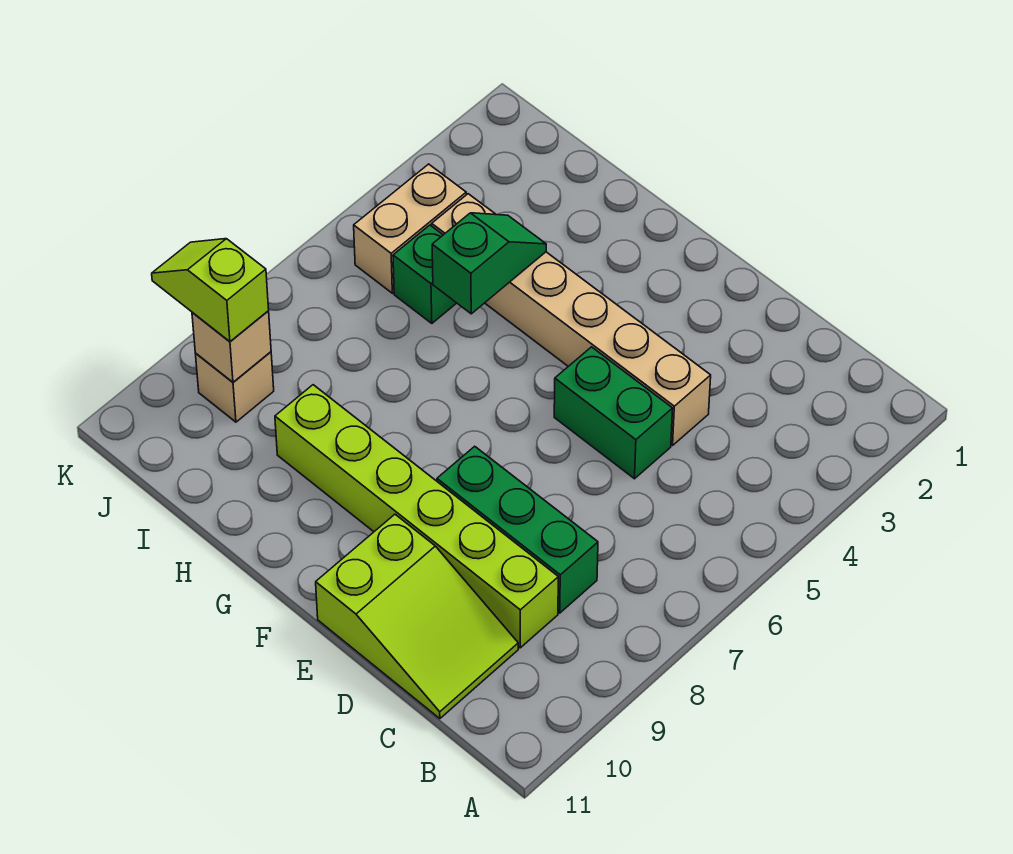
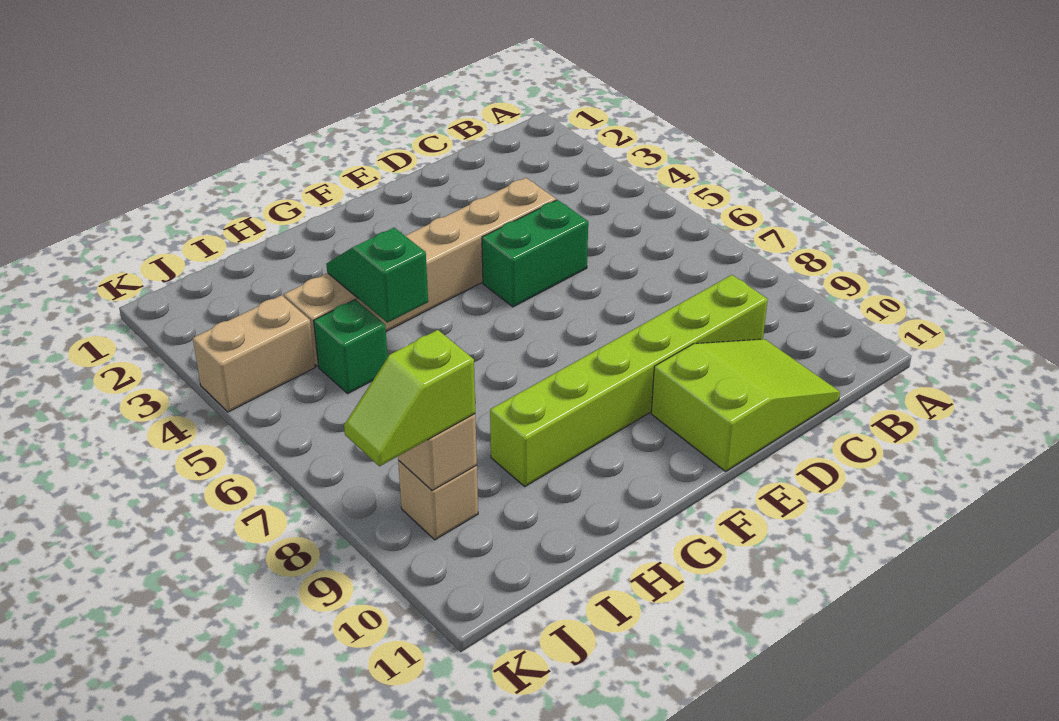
green 1x3 brick [437,446,598,613] -> none
tan 1x2 brick [354,164,466,293] -> tan 1x2 brick turned to [193,295,315,412]

